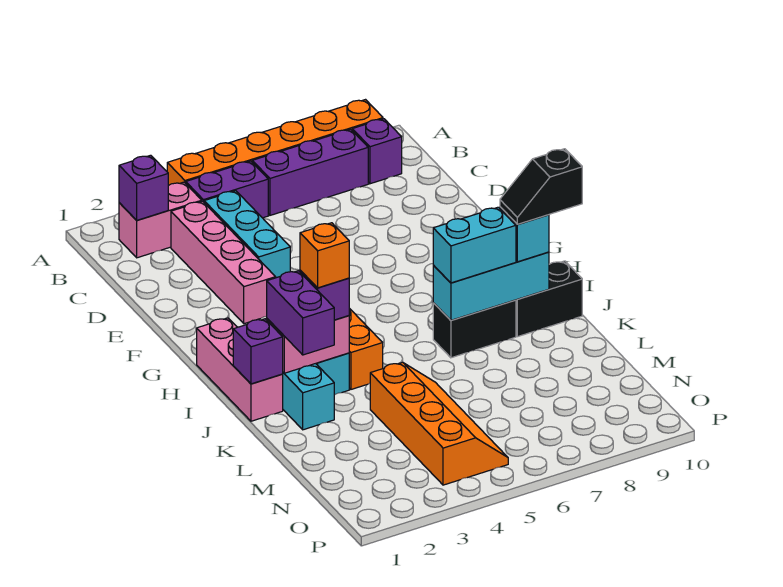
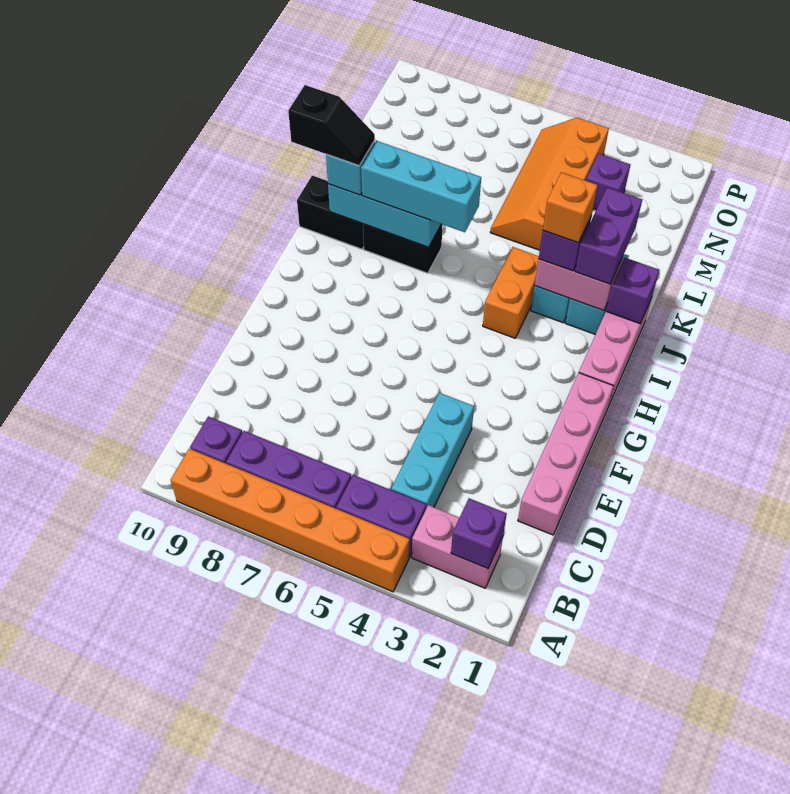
pink 1x4 brick [171,201,276,324] -> pink 1x4 brick moved to [518,373,614,535]
cyan 1x2 brick [433,207,516,283] -> cyan 1x3 brick [361,141,481,232]
none -> purple 1x1 brick [586,154,630,209]

